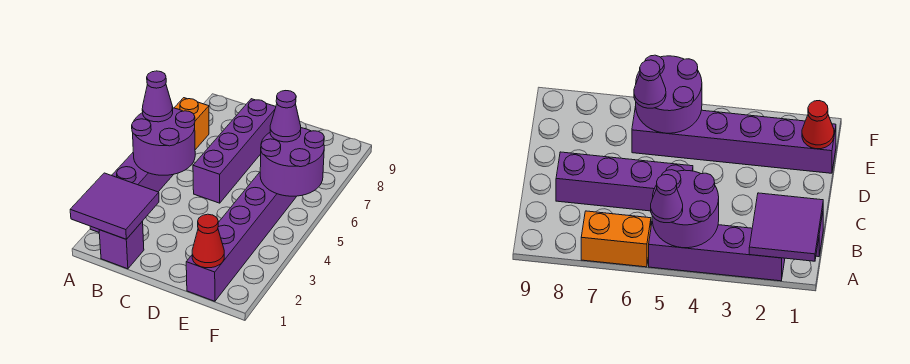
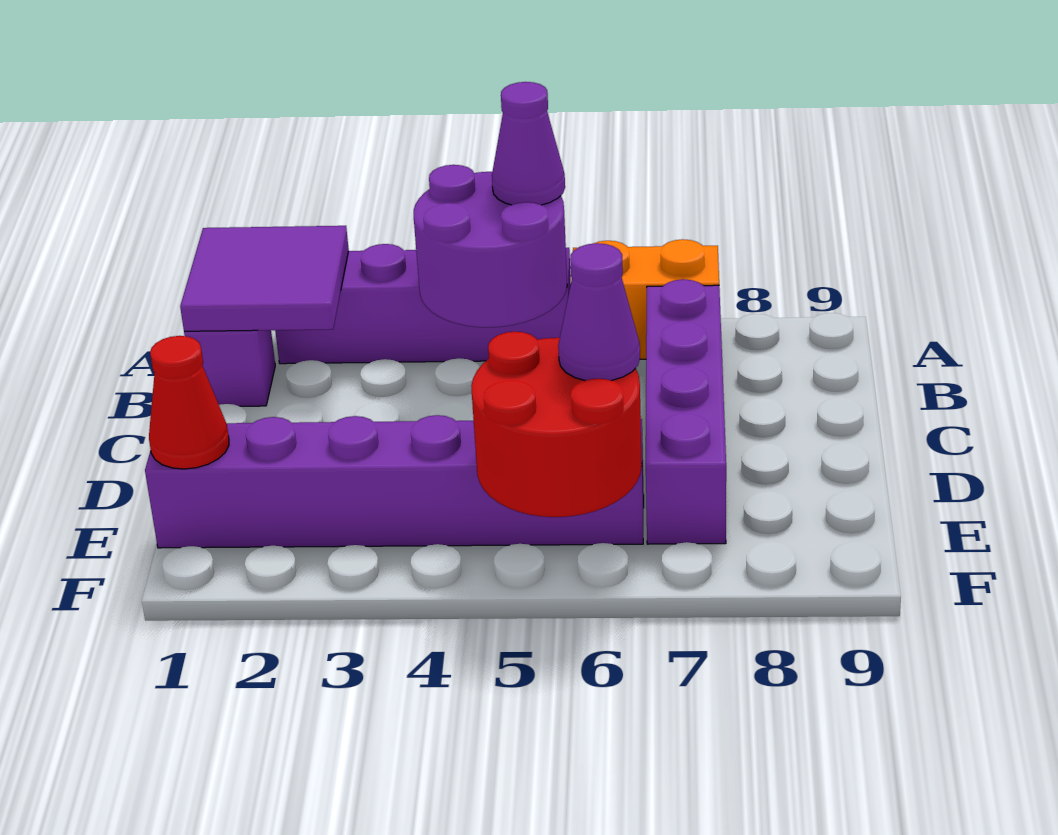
purple 1x4 brick [193,99,276,203] -> purple 1x4 brick turned to [646,279,726,544]
purple 2x2 round brick [260,128,324,196] -> red 2x2 round brick [471,332,642,517]

